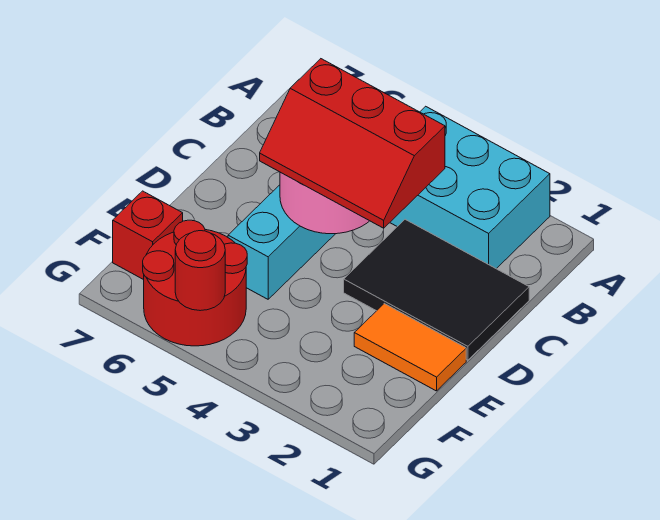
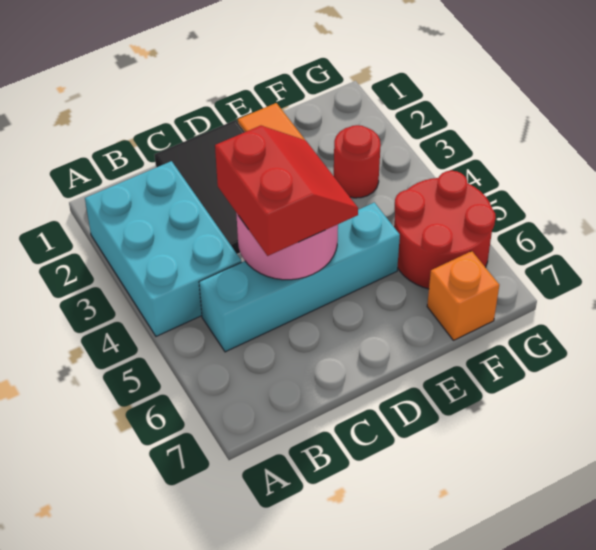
red 2x3 slope [260,59,445,228] -> red 2x2 slope [215,126,358,256]
red 1x1 brick [113,191,183,280] -> orange 1x1 brick [427,251,499,340]
red 1x1 round brick [175,231,225,311] -> red 1x1 round brick moved to [334,125,381,198]

